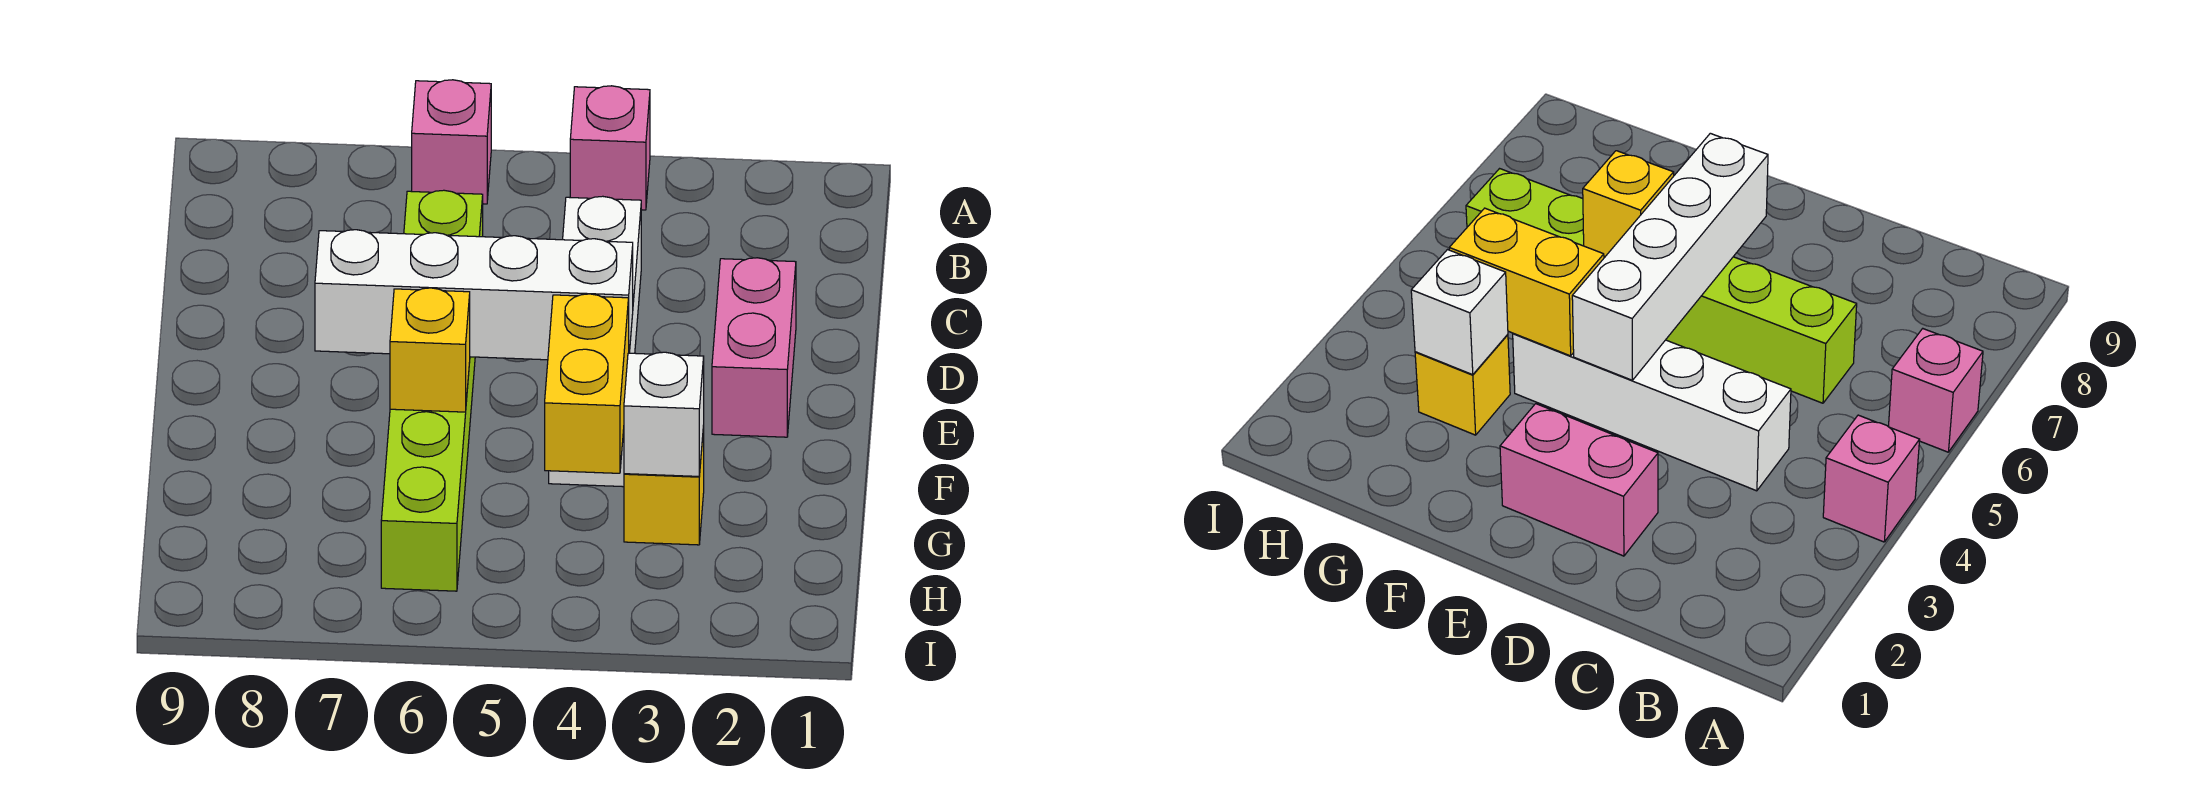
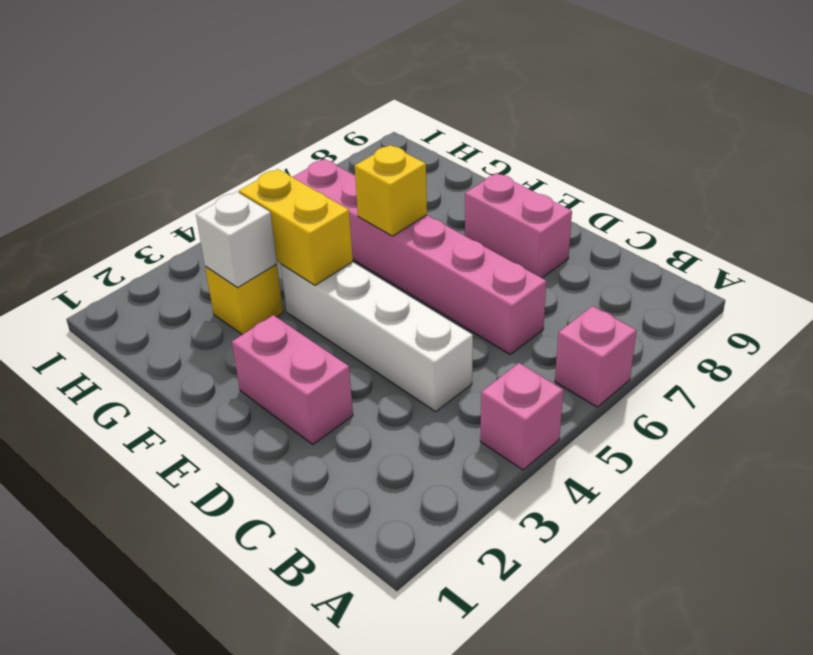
lime 1x6 brick [381,190,483,591] -> pink 1x6 brick [293,159,546,354]
none -> pink 1x2 brick [465,173,572,278]
white 1x4 brick [315,230,633,360] -> none

